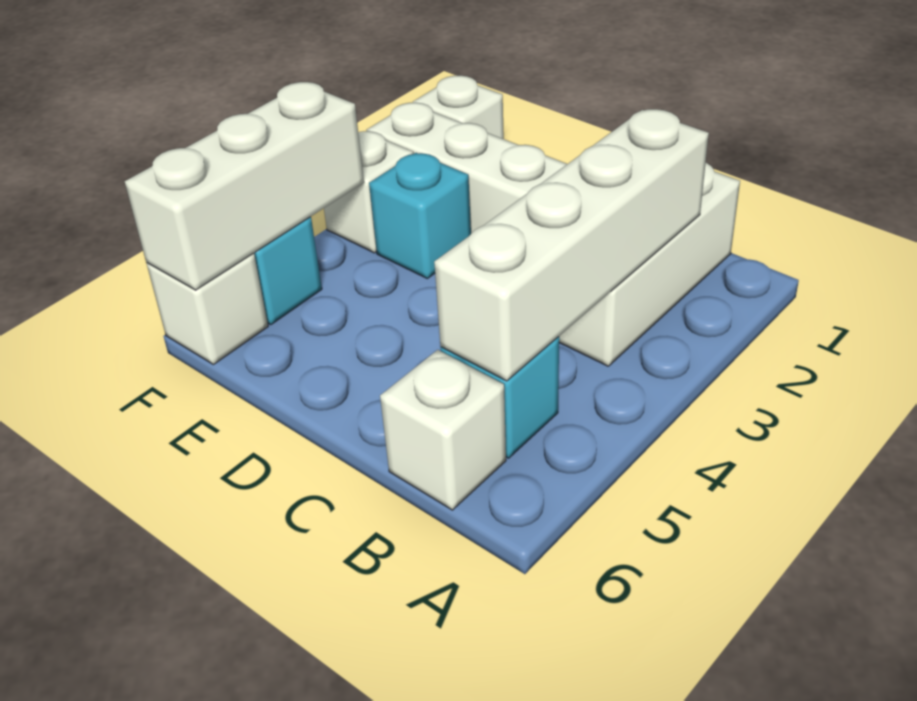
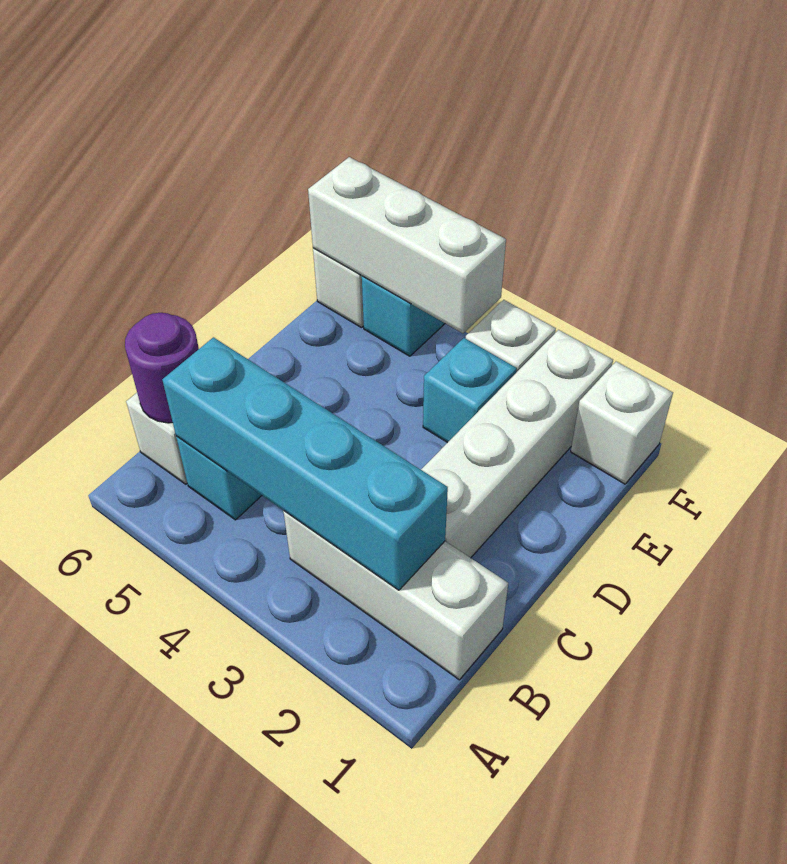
white 1x4 brick [434,109,709,381] -> cyan 1x4 brick [162,337,448,590]
none -> purple 1x1 round brick [125,313,199,423]

